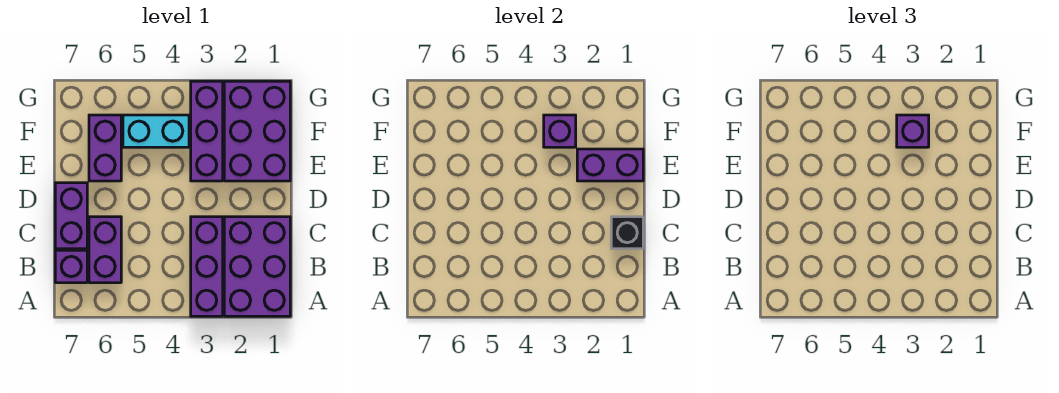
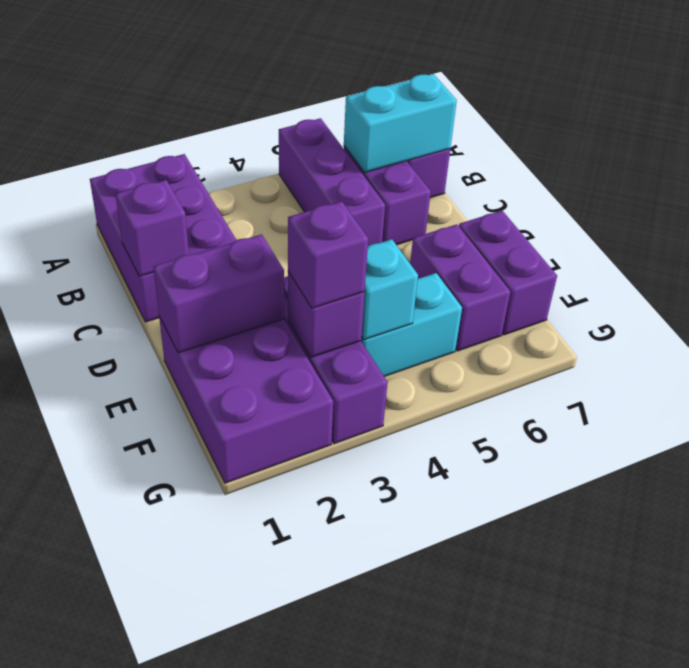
purple 1x3 brick [191,217,223,316] -> purple 1x3 brick moved to [279,118,385,246]
none -> cyan 1x2 brick [344,74,457,173]
black 1x1 brick [611,217,643,249] -> purple 1x1 brick [115,180,189,276]
purple 1x2 brick [55,183,87,249] -> purple 1x2 brick moved to [459,211,557,335]
none -> cyan 1x1 brick [361,239,418,340]

